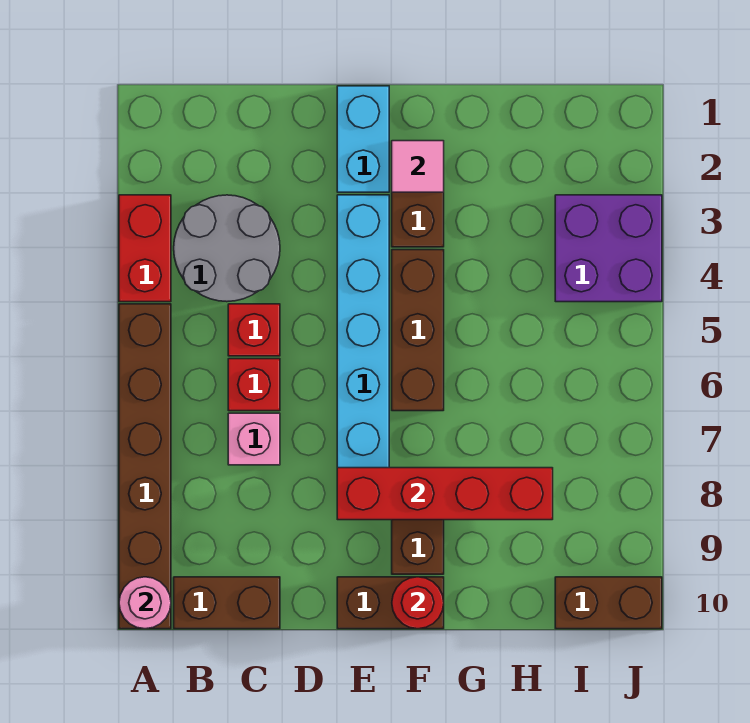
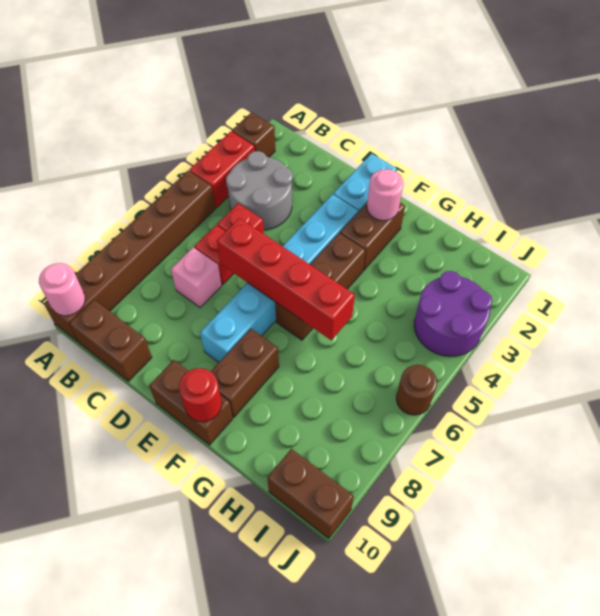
none -> brown 1x1 brick [232,112,275,157]
red 1x4 brick [337,468,553,520] -> red 1x4 brick moved to [217,218,355,340]
pink 1x1 tile [392,141,444,192] -> pink 1x1 round brick [367,169,403,221]
purple 2x2 brick [555,195,662,302] -> purple 2x2 round brick [414,271,492,356]
none -> brown 1x1 round brick [396,365,437,415]

